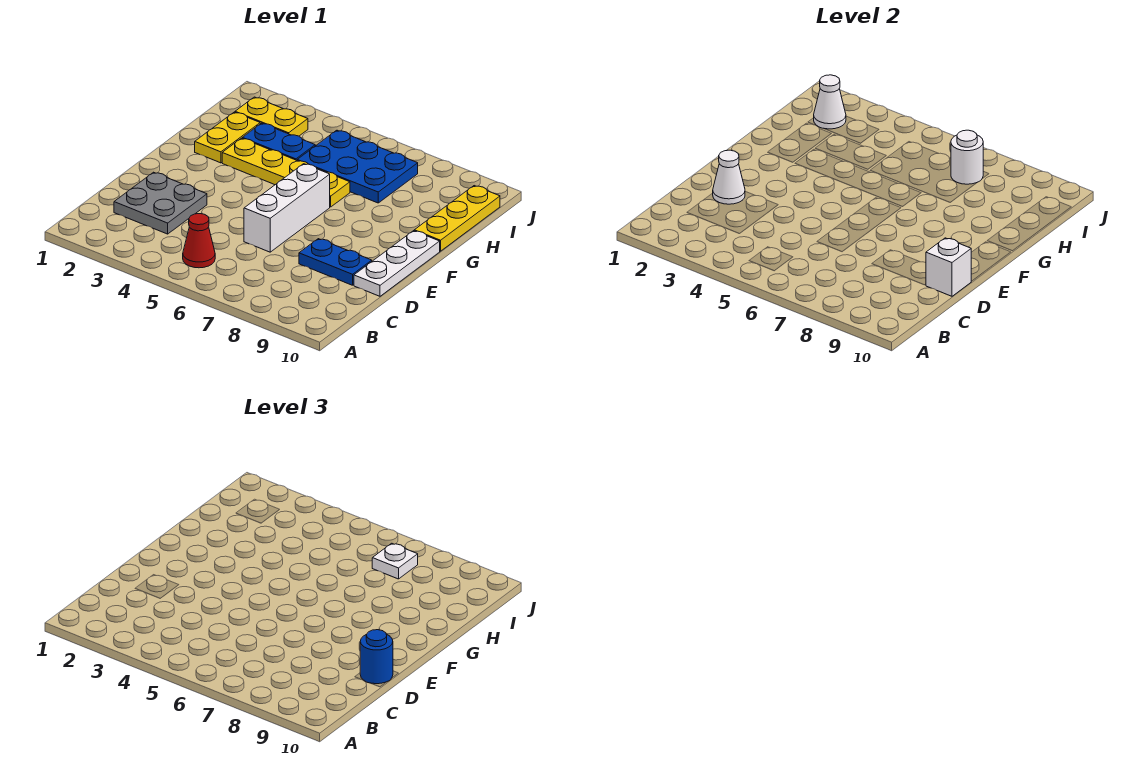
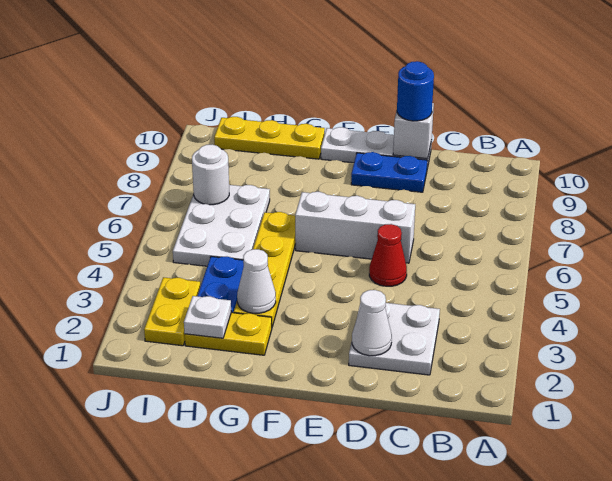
red 1x1 cone [183,214,215,268] -> red 1x1 cone moved to [369,224,407,286]
grey 2x2 plate [114,172,207,234] -> white 2x2 plate [349,303,440,375]
blue 1x2 plate [299,239,372,285] -> blue 1x2 plate turned to [351,152,428,192]
blue 2x3 plate [297,130,418,203] -> white 2x3 plate [173,185,270,266]
white 1x1 cone [814,75,846,129] -> white 1x1 cone moved to [237,249,276,313]
white 1x1 plate [372,543,418,579] -> white 1x1 plate moved to [184,296,232,338]

